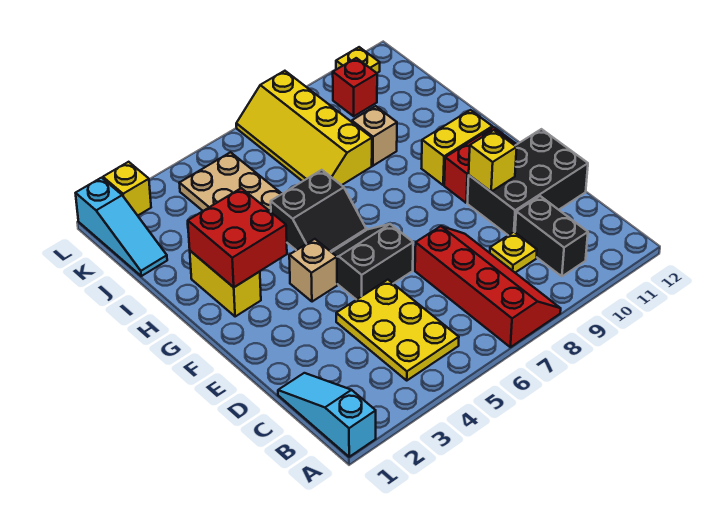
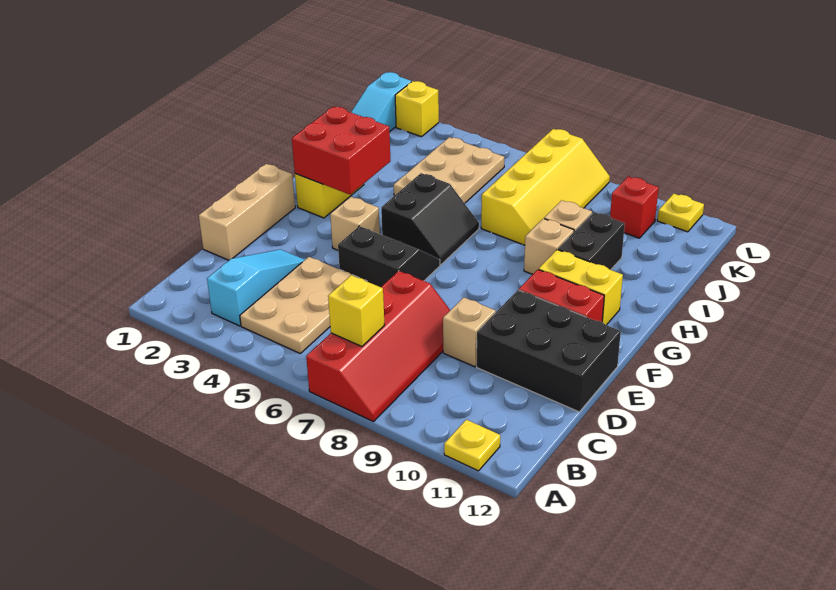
cyan 1x3 slope [278,373,376,457] -> cyan 1x3 slope moved to [207,249,305,326]
yellow 2x3 plate [336,280,459,380] -> tan 2x3 plate [240,257,366,353]
black 1x2 brick [515,196,588,276] -> black 1x2 brick moved to [558,212,625,270]
yellow 1x1 plate [490,232,537,273] -> yellow 1x1 plate moved to [444,420,500,471]
none -> tan 1x3 brick [199,164,295,260]
none -> tan 1x1 brick [443,297,496,367]
yellow 1x1 brick [469,130,517,192] -> yellow 1x1 brick moved to [328,275,384,346]
black 2x2 slope [271,170,366,252] -> black 2x2 slope turned to [381,173,479,265]
none -> tan 1x1 brick [524,219,574,274]
yellow 2x4 slope [236,71,372,185] -> yellow 2x4 slope turned to [481,129,610,245]

